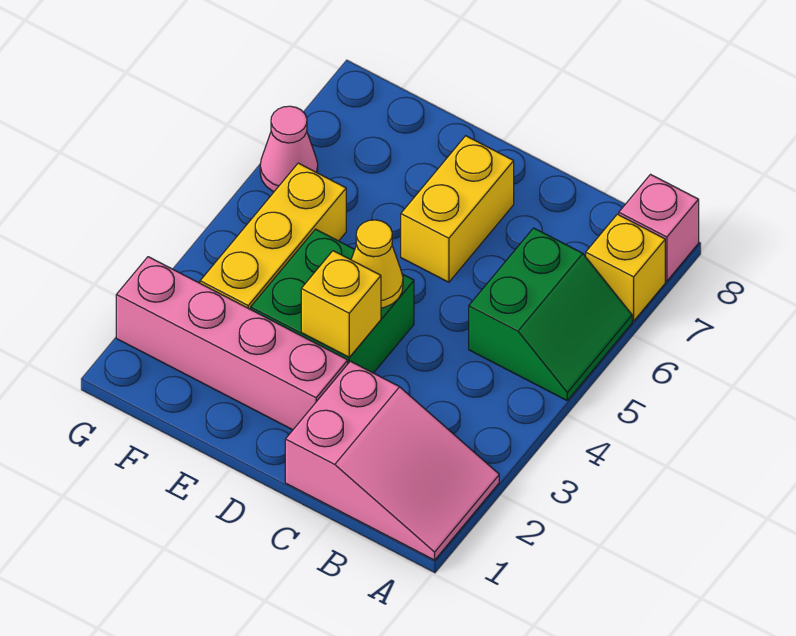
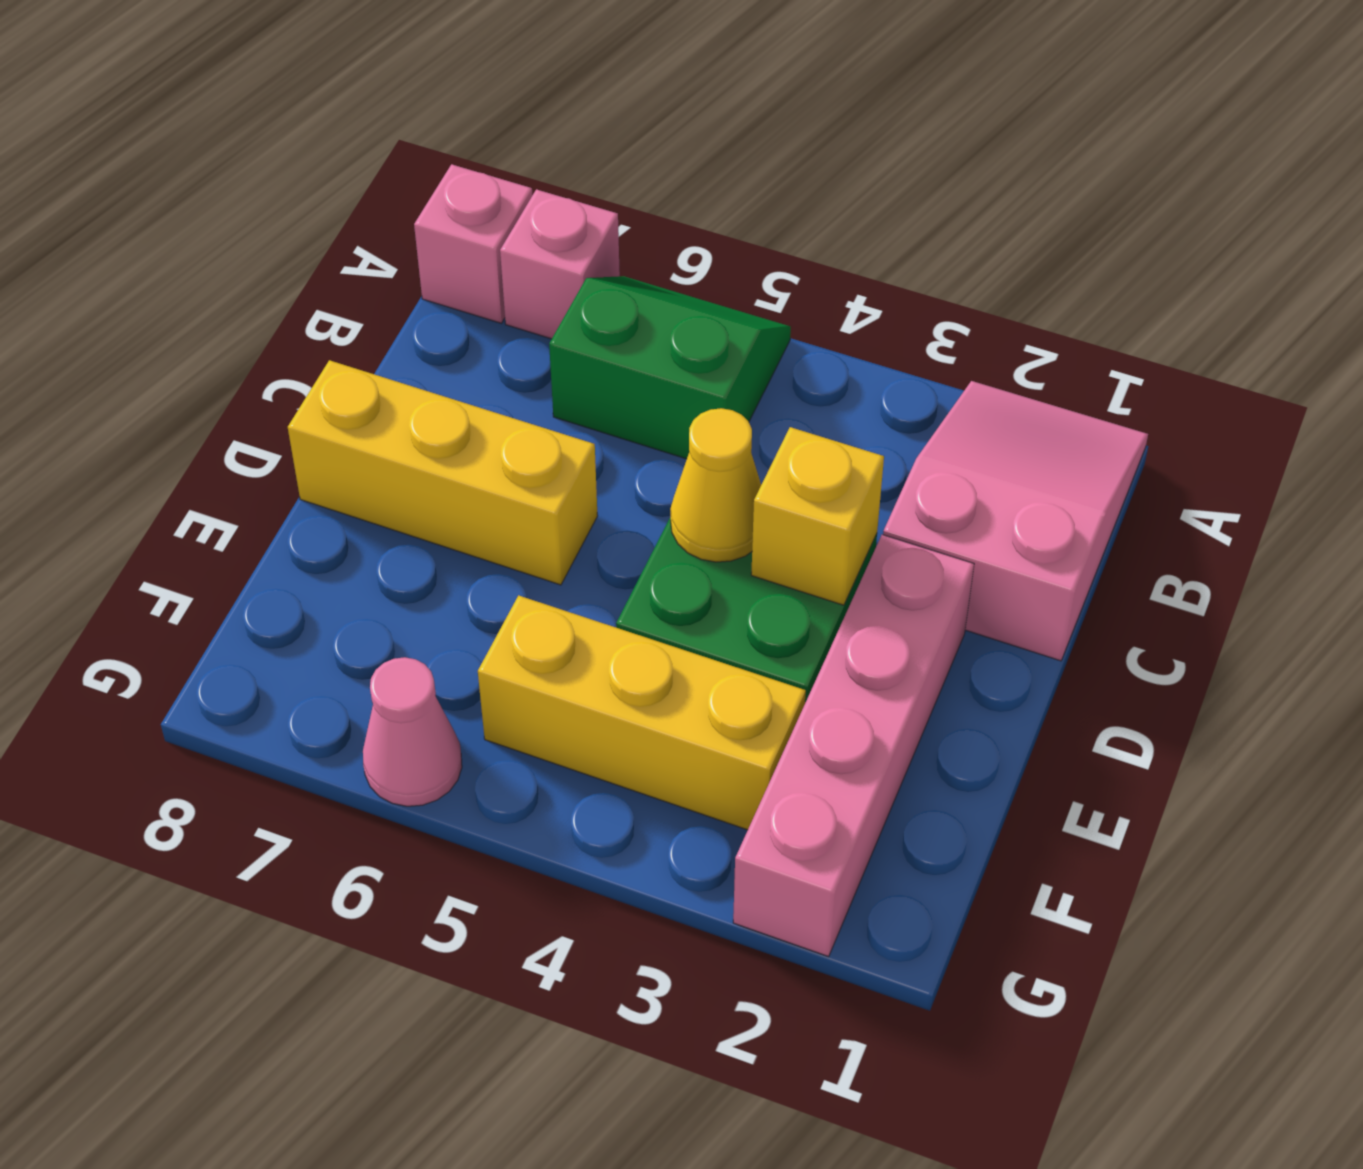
yellow 1x1 brick [586,214,665,321] -> pink 1x1 brick [500,189,620,339]
yellow 1x2 brick [401,136,514,282] -> yellow 1x3 brick [288,360,598,585]

